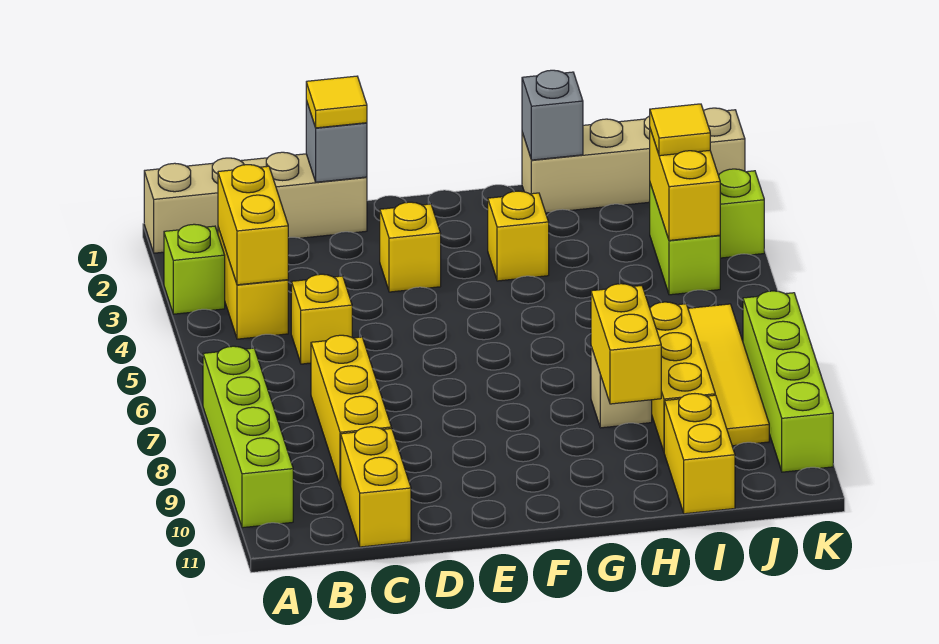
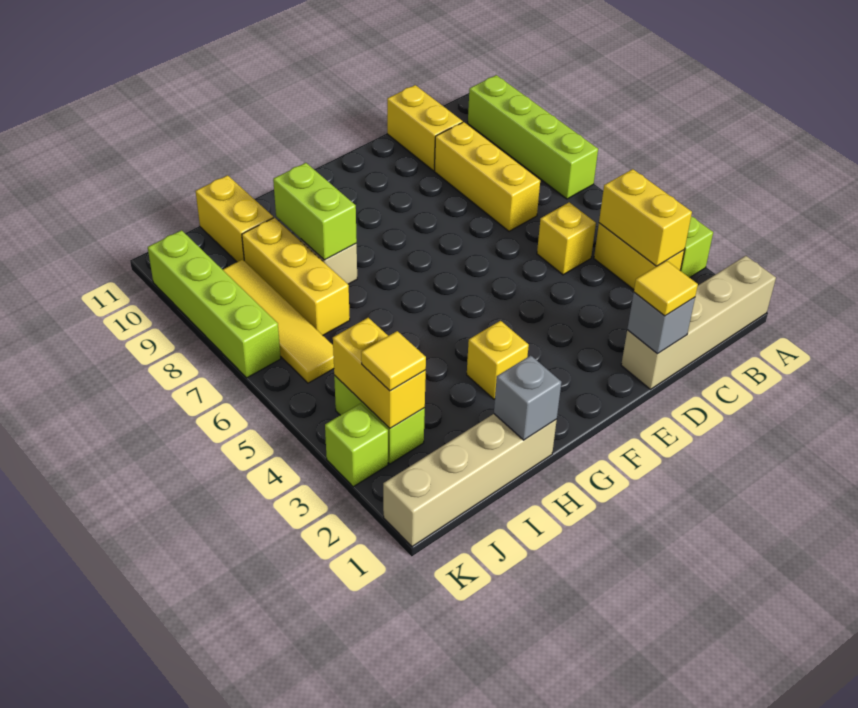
yellow 1x1 brick [380,202,441,292] -> none
yellow 1x2 brick [591,284,661,404] -> lime 1x2 brick [273,163,357,260]

